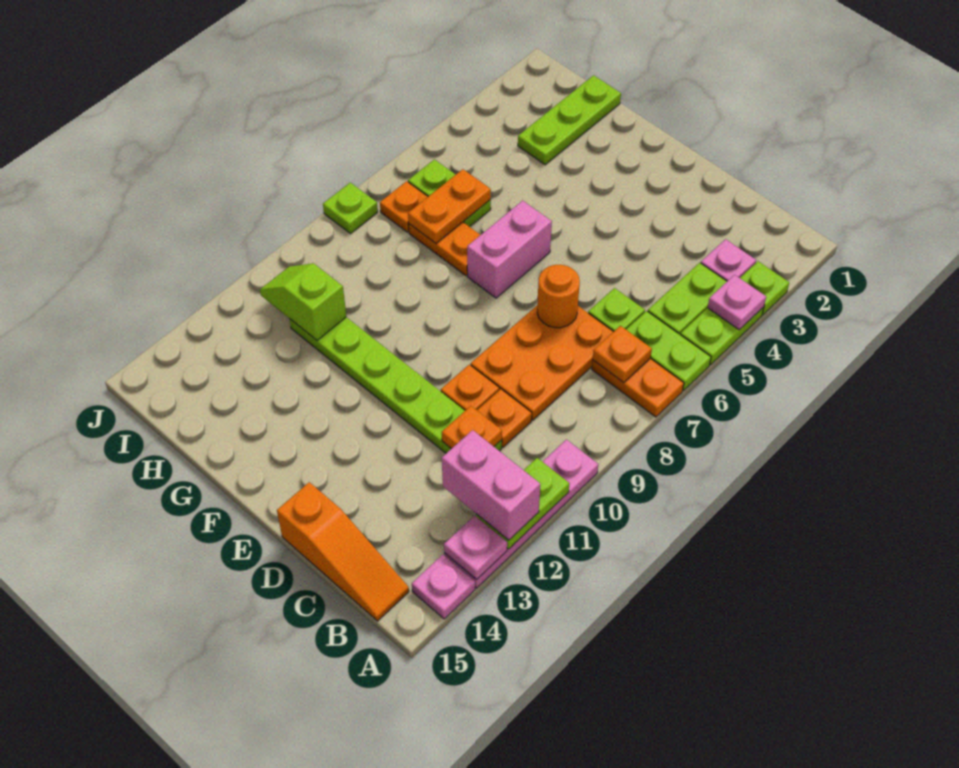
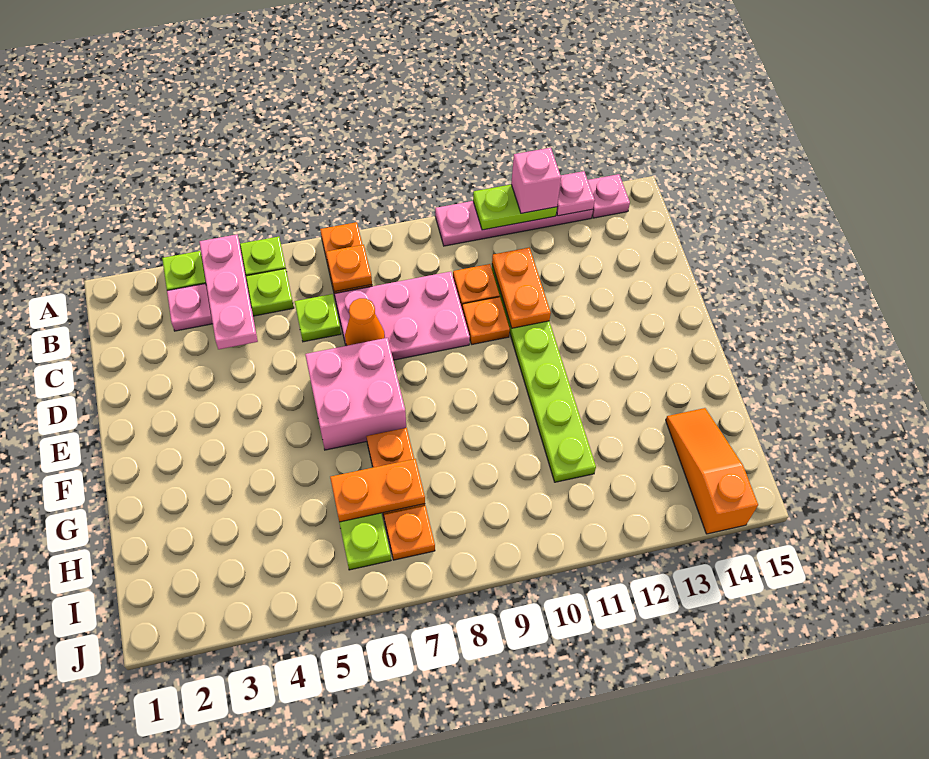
pink 1x1 plate [708,275,766,330] -> pink 1x3 plate [200,234,258,349]
lime 1x2 plate [626,311,711,391] -> none
pink 1x2 brick [442,430,540,540] -> pink 1x1 brick [511,148,561,213]
orange 1x3 slope [277,482,409,621] -> orange 1x3 slope moved to [666,408,758,534]
orange 2x3 plate [471,306,613,420] -> pink 2x3 plate [335,271,470,360]
orange 1x1 plate [442,406,502,449] -> orange 1x2 plate [492,248,551,328]
orange 1x1 round brick [537,265,580,328] -> orange 1x1 cone [345,298,385,346]
pink 1x2 brick [467,201,552,298] -> pink 2x2 brick [305,338,406,450]
lime 1x3 plate [518,75,621,165] -> none
lime 1x2 slope [260,263,346,341] -> none
lime 1x1 plate [323,183,378,234] -> none

